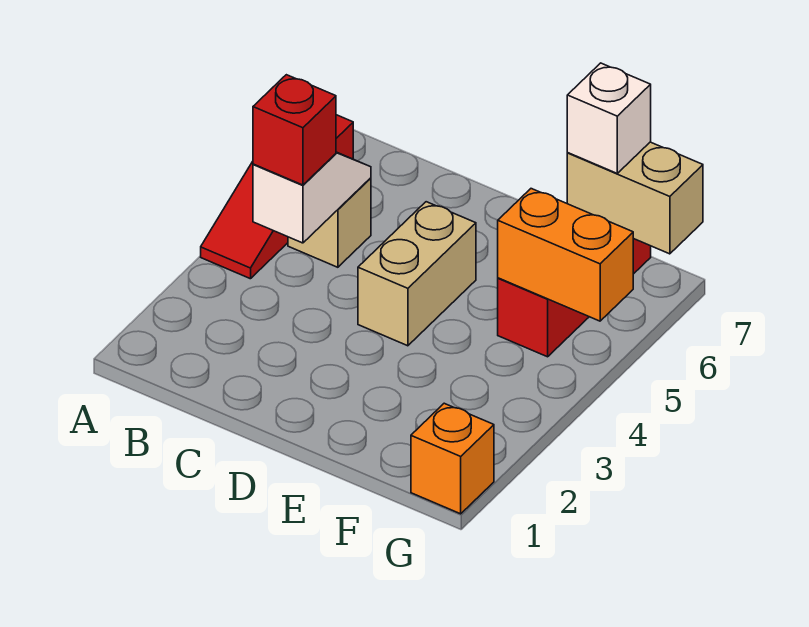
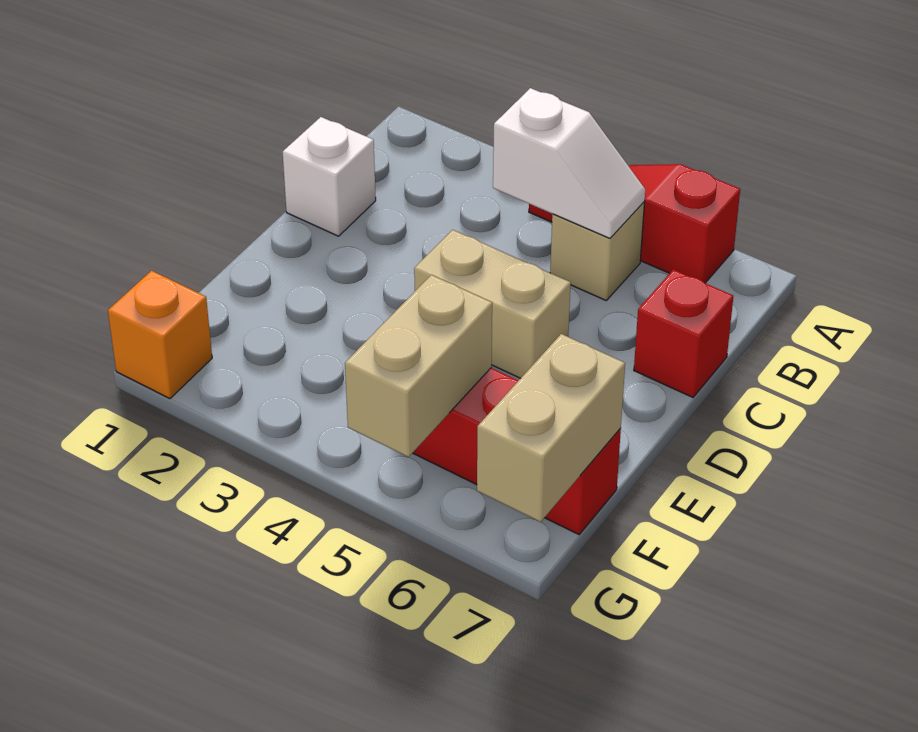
red 1x1 brick [253,75,336,185] -> red 1x1 brick moved to [634,270,733,397]
orange 1x2 brick [498,189,633,321] -> tan 1x2 brick [345,275,492,457]
white 1x1 brick [567,63,651,173] -> white 1x1 brick moved to [283,117,376,236]

